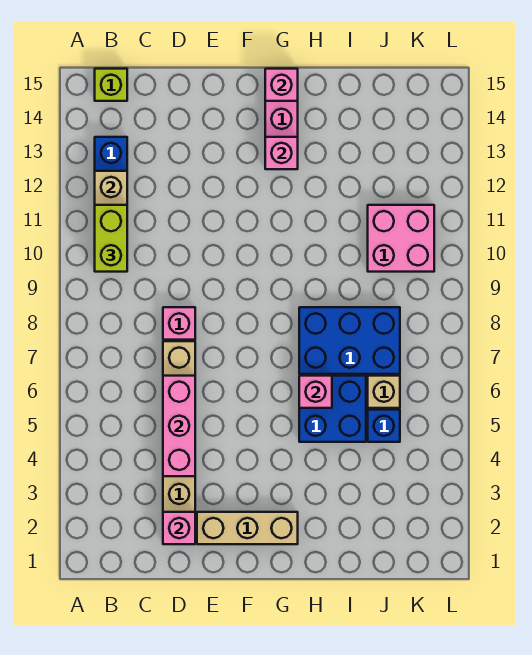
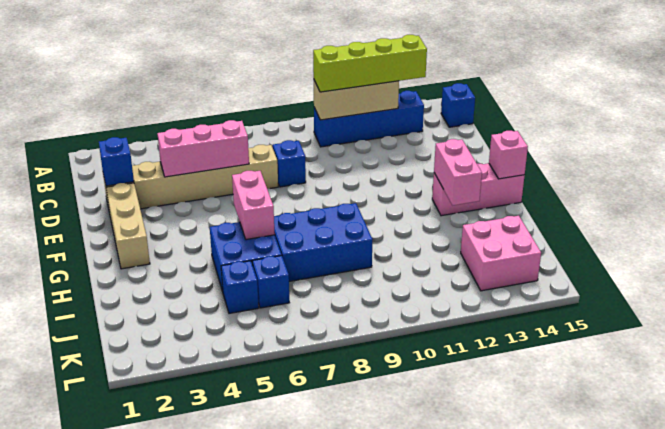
lime 1x2 brick [95,205,127,272] -> lime 1x4 brick [313,35,427,92]
lime 1x1 brick [95,69,127,101] -> blue 1x1 brick [441,83,475,127]
pink 1x1 brick [163,512,195,544] -> blue 1x1 brick [99,137,134,186]
pink 1x1 brick [163,307,195,340] -> blue 1x1 brick [273,140,306,187]
pink 1x1 brick [265,137,298,169] -> pink 1x2 brick [434,139,482,206]
pink 1x1 brick [299,376,332,408] -> pink 1x2 brick [232,171,275,240]
blue 2x3 brick [299,307,400,374] -> blue 2x3 brick turned to [274,203,372,281]
tan 1x1 brick [368,376,400,408] -> blue 1x1 brick [252,256,289,308]
pink 2x2 brick [368,205,434,272] -> pink 2x2 brick moved to [461,216,541,291]

